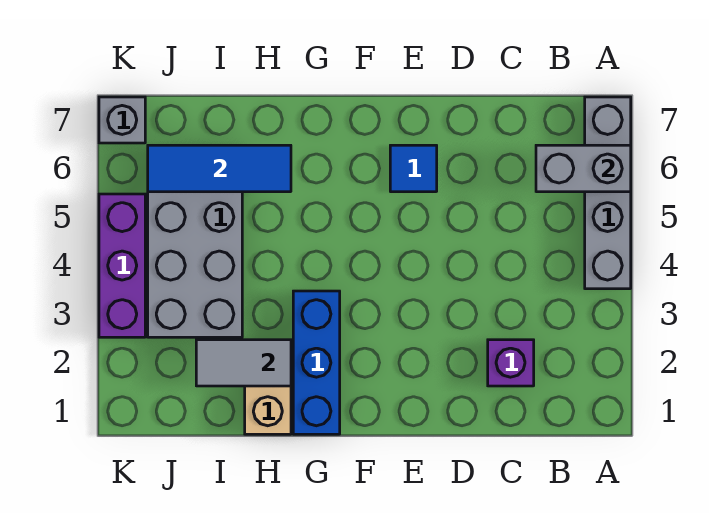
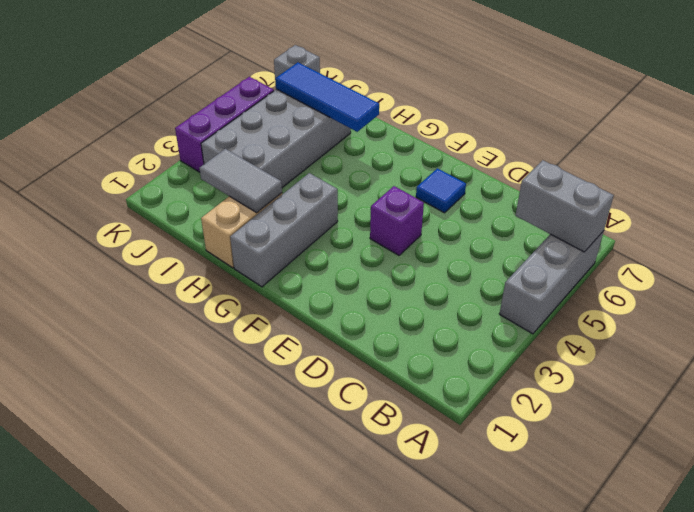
grey 1x4 brick [585,97,631,289] -> grey 1x3 brick [500,231,604,334]
purple 1x1 brick [488,340,534,386] -> purple 1x1 brick moved to [370,186,424,255]
blue 1x3 brick [293,291,340,434] -> grey 1x3 brick [230,173,338,287]

